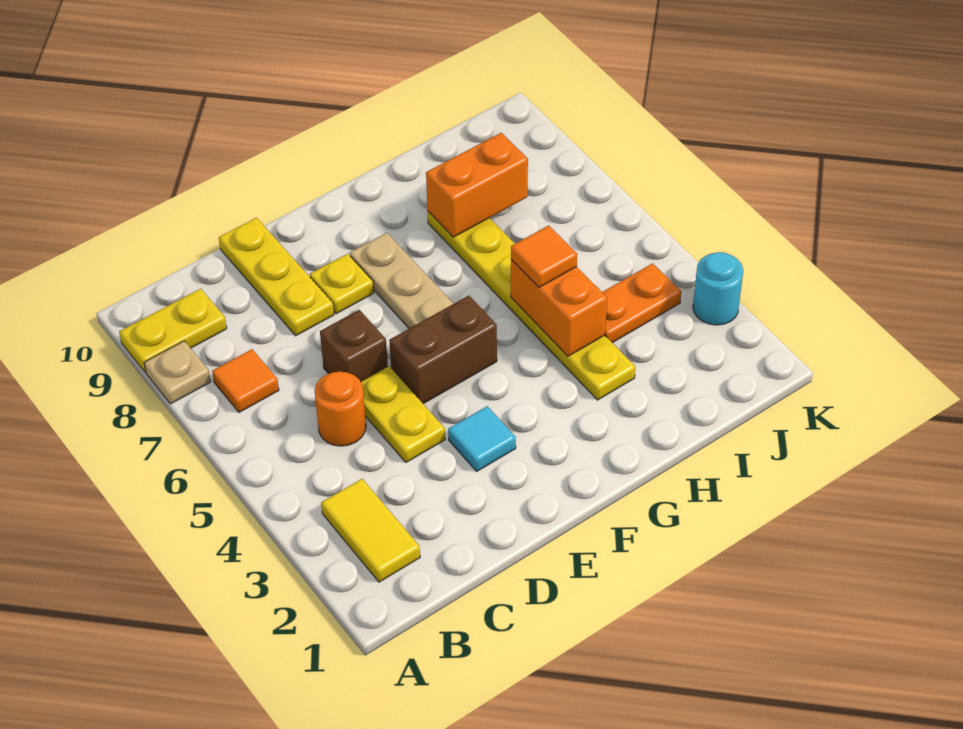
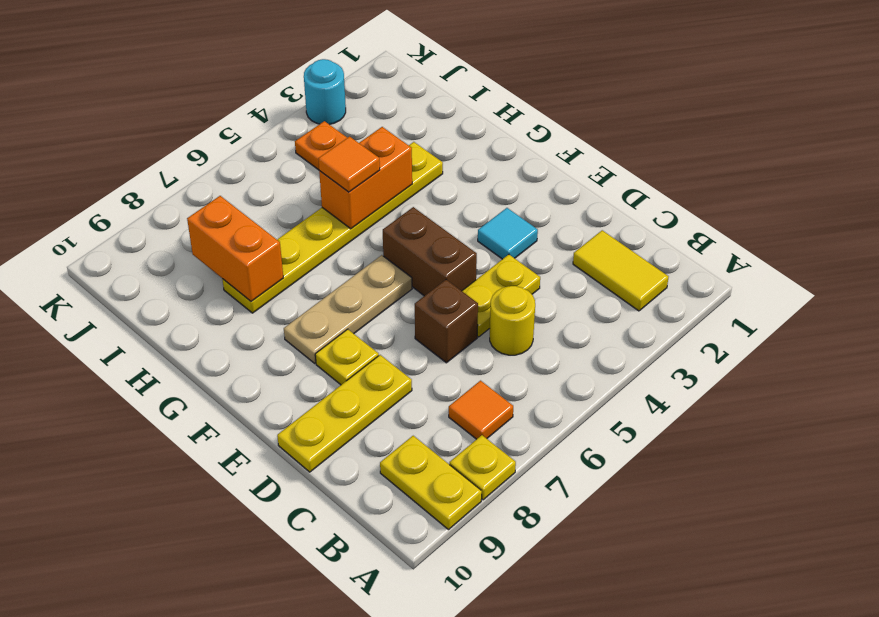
tan 1x1 plate [144,341,211,404] -> yellow 1x1 plate [450,435,516,500]
yellow 1x2 tile [321,479,420,582] -> yellow 1x2 tile turned to [573,230,668,311]
orange 1x1 round brick [314,371,366,446] -> yellow 1x1 round brick [490,286,535,355]

